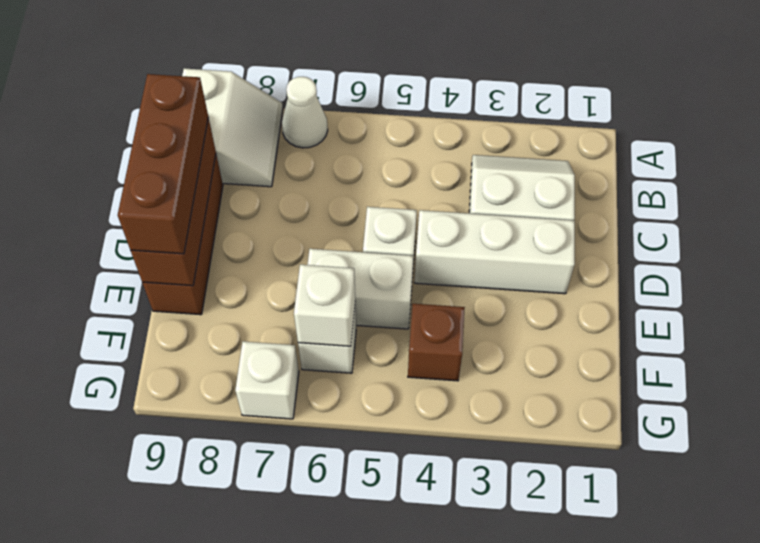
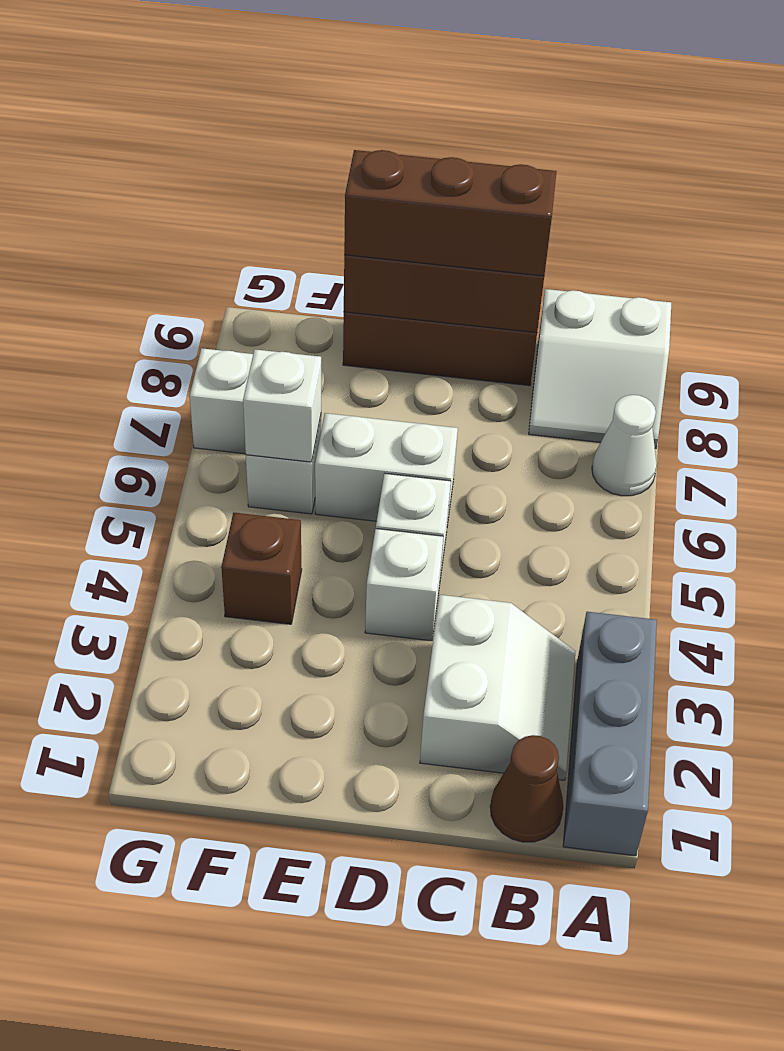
none -> grey 1x3 brick [563,612,657,856]
none -> brown 1x1 cone [490,735,563,842]
white 1x3 brick [415,210,575,294] -> white 1x1 brick [365,529,443,641]
white 1x2 brick [307,249,413,329] -> white 1x2 brick turned to [315,413,458,525]

